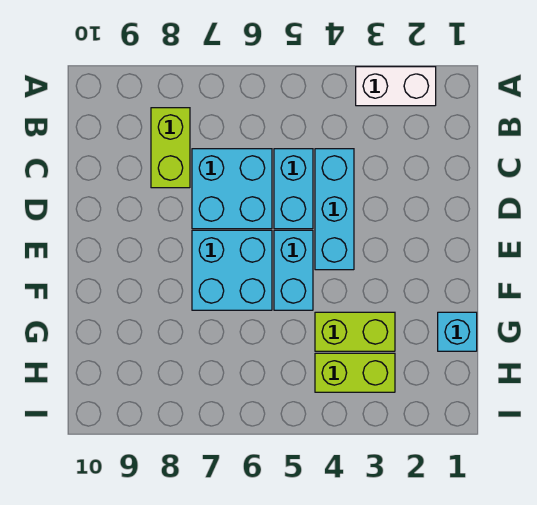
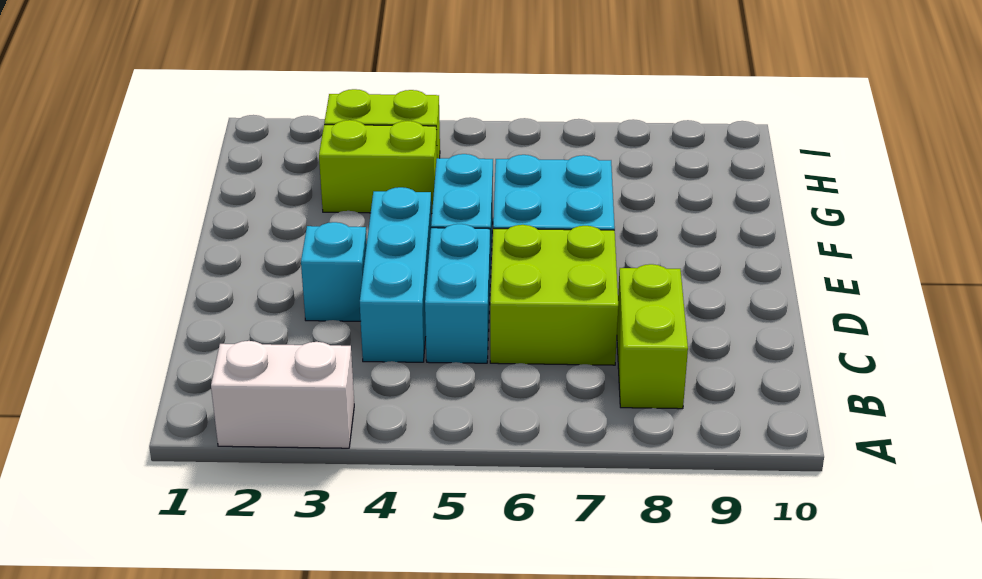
cyan 2x2 brick [192,149,272,229] -> lime 2x2 brick [490,225,618,365]
cyan 1x1 brick [438,312,477,351] -> cyan 1x1 brick moved to [301,222,367,321]

